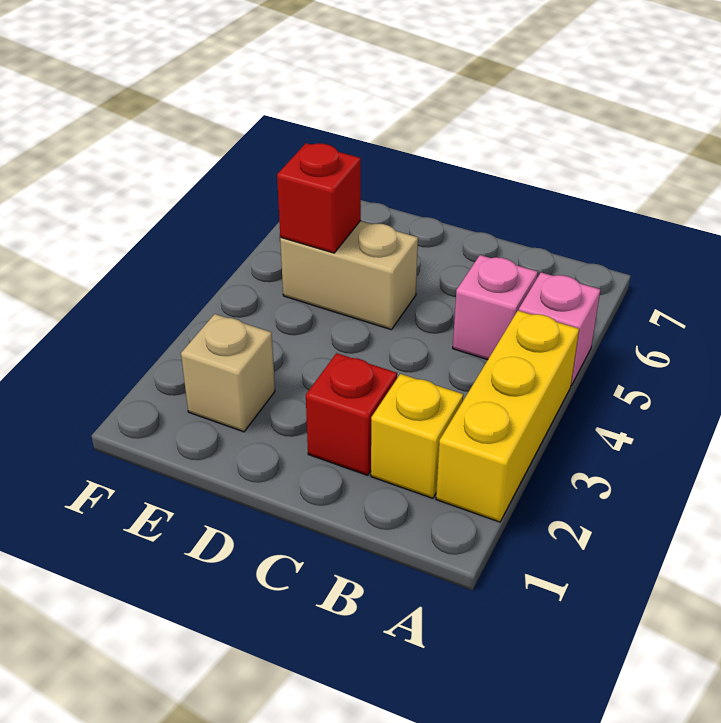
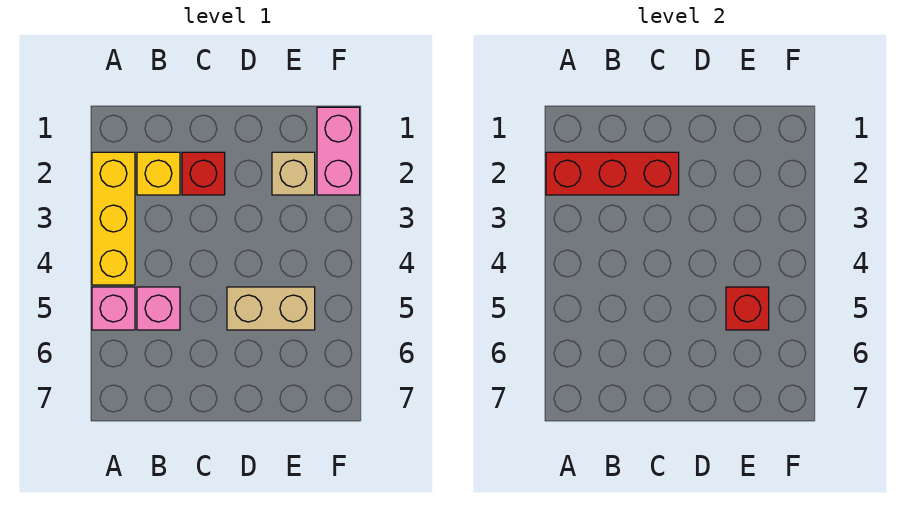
none -> red 1x3 brick [546,152,679,195]
none -> pink 1x2 brick [317,107,360,195]

